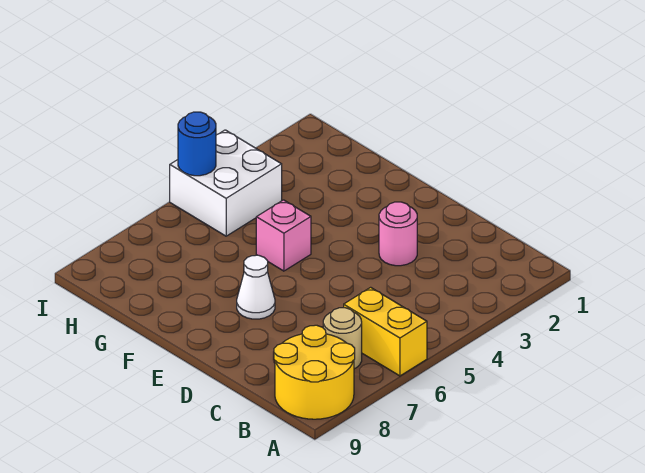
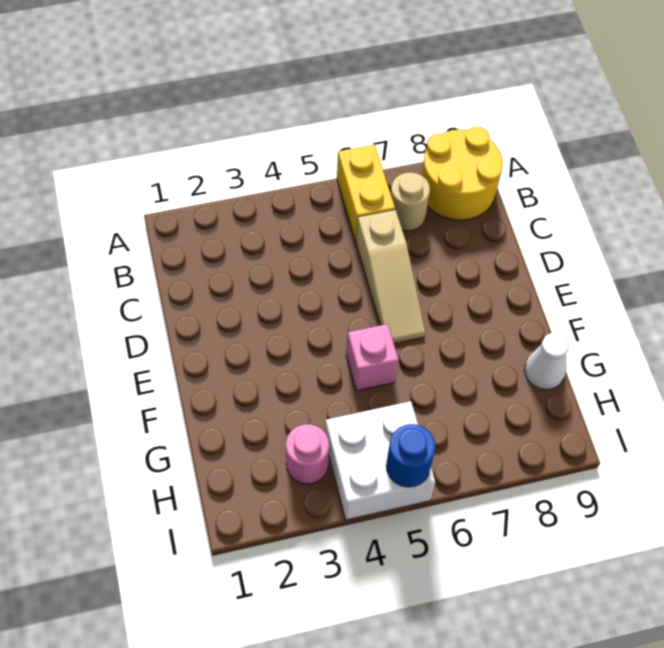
none -> tan 1x3 slope [356,210,425,344]
pink 1x1 round brick [379,202,417,266] -> pink 1x1 round brick moved to [286,424,329,484]
white 1x1 cone [237,255,275,319] -> white 1x1 cone moved to [524,333,569,389]

